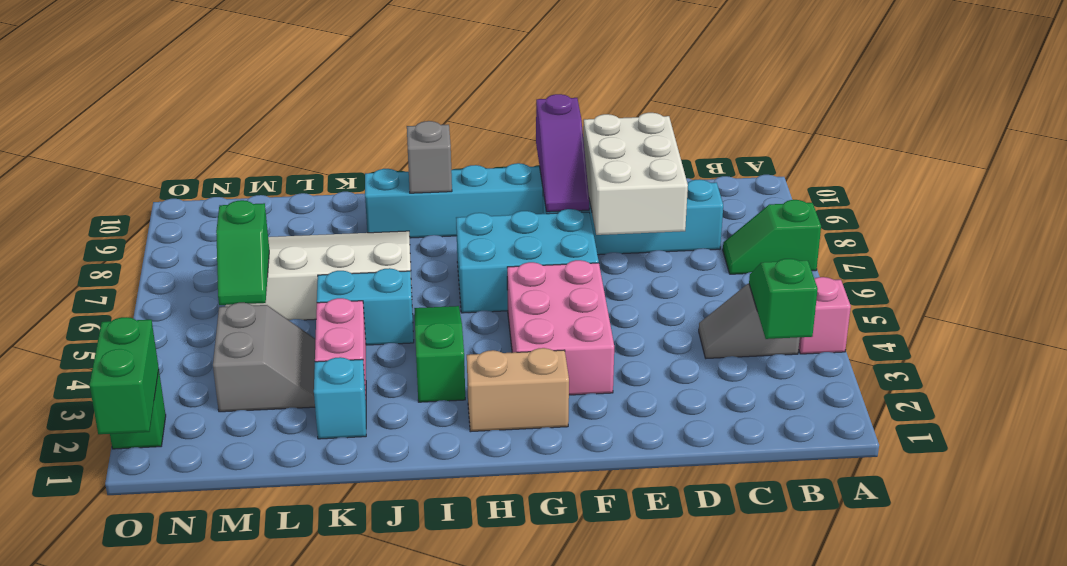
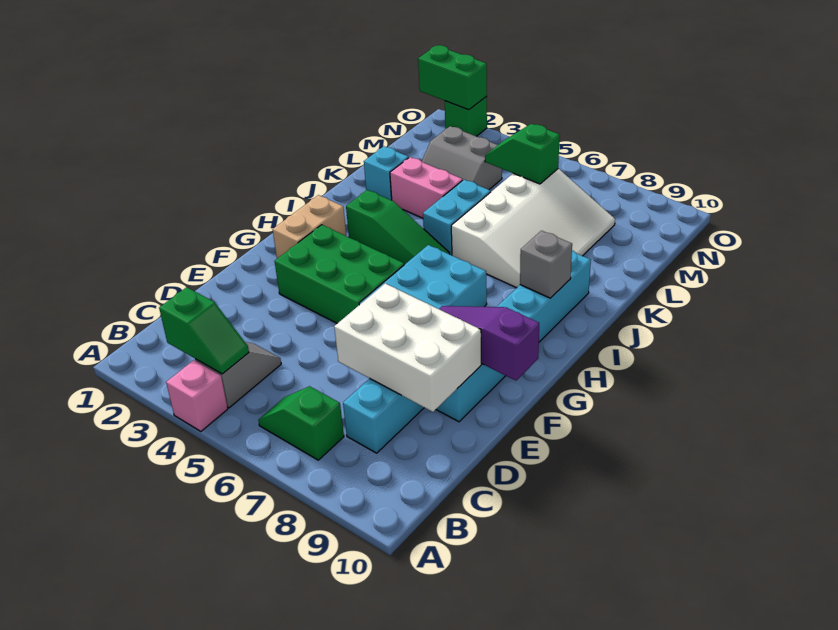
green 1x2 slope [723,200,821,274] -> green 1x2 slope turned to [258,386,344,460]
pink 2x3 brick [507,260,614,395] -> green 2x3 brick [275,225,404,323]

